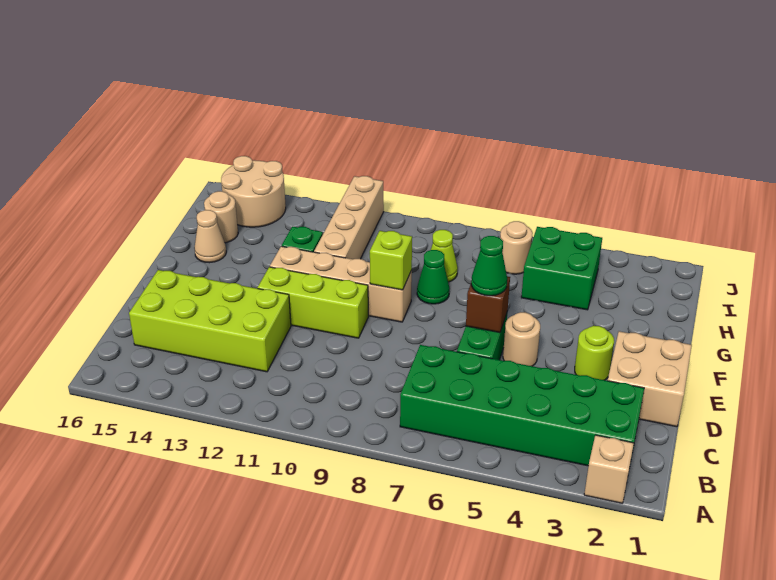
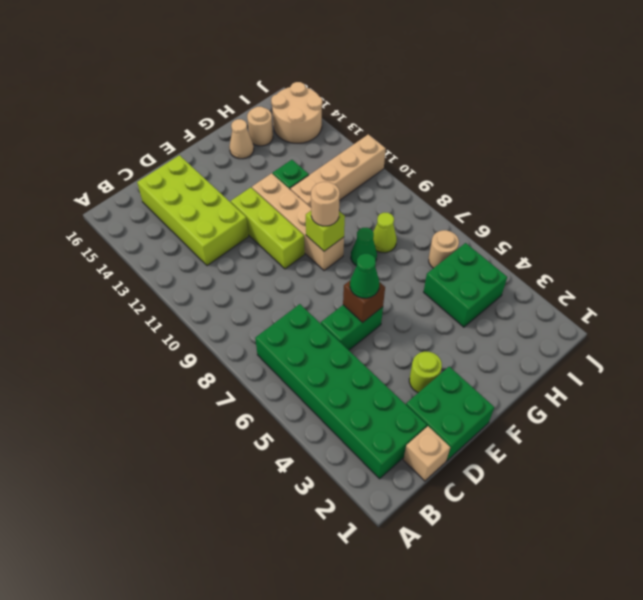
tan 1x1 brick [584,435,634,503] -> tan 1x1 brick moved to [403,426,450,481]
tan 2x2 brick [608,331,692,427] -> green 2x2 brick [406,367,494,461]
tan 1x1 round brick [503,312,540,366] -> tan 1x1 round brick moved to [311,182,340,226]

